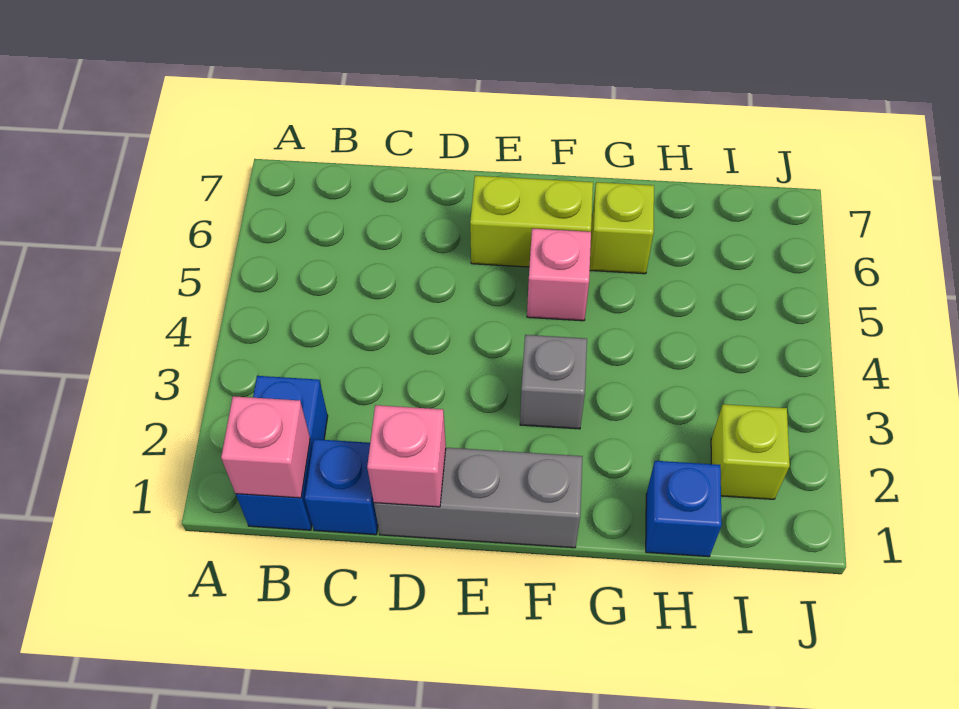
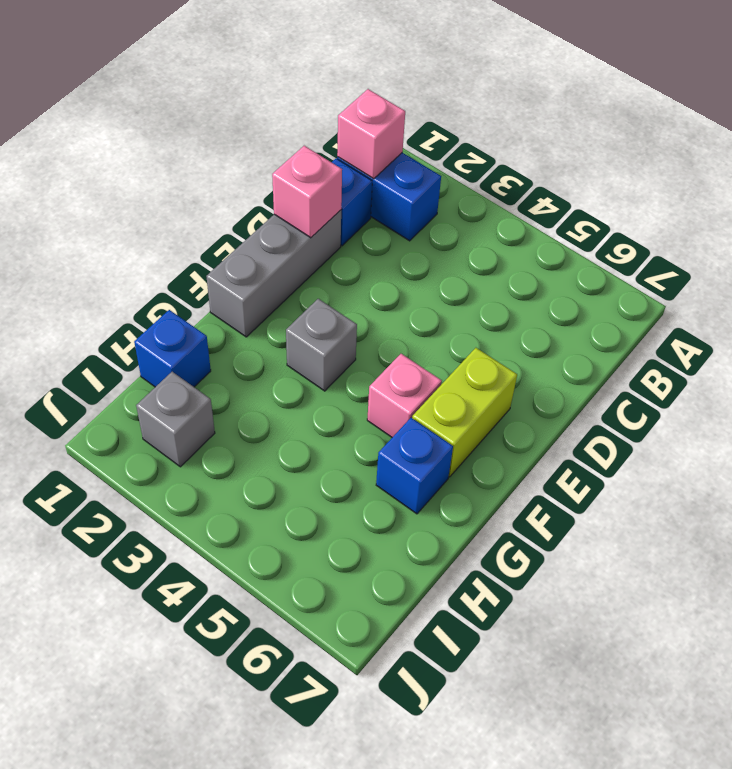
lime 1x1 brick [590,182,654,274] -> blue 1x1 brick [376,418,453,514]
lime 1x1 brick [711,404,790,499] -> grey 1x1 brick [136,372,215,467]

